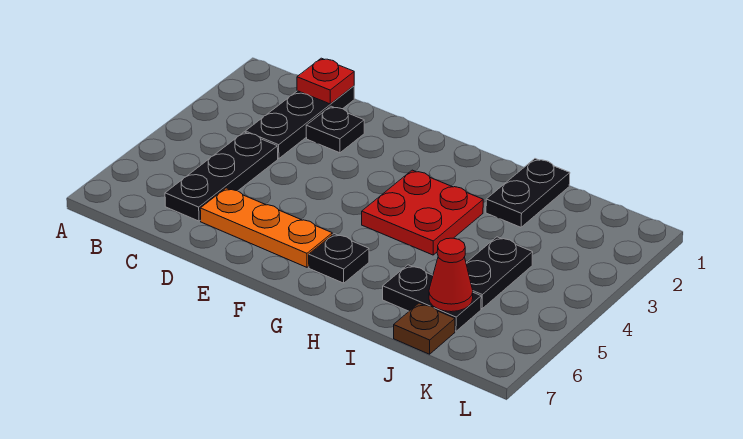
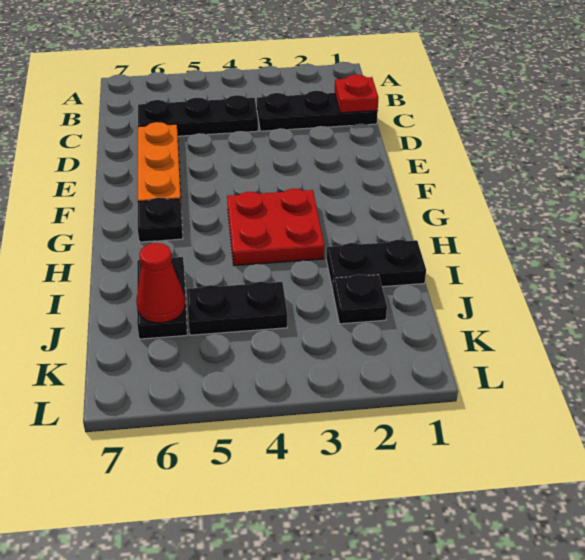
black 1x1 plate [306,106,364,153] -> black 1x1 plate moved to [333,274,387,324]
brown 1x1 plate [394,303,455,354] -> none

